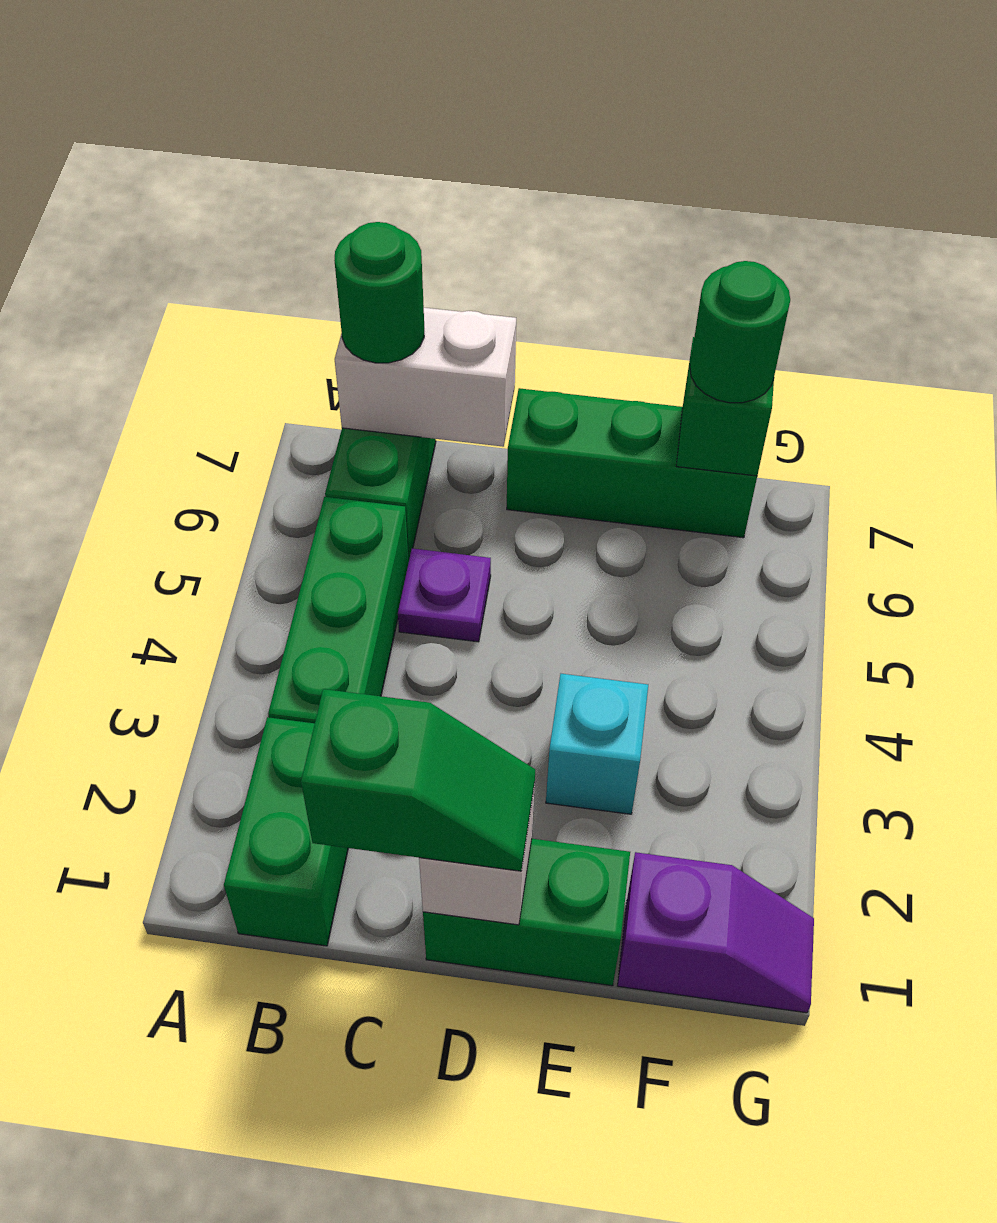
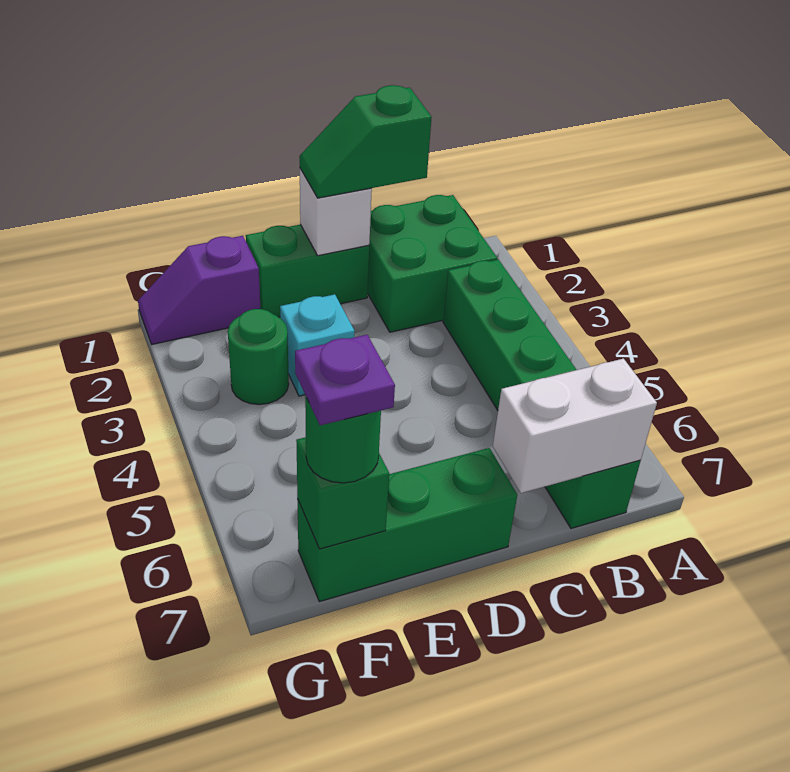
green 1x2 brick [224,717,348,946] -> green 2x2 brick [368,195,497,332]
green 1x1 round brick [334,222,424,363] -> green 1x1 round brick moved to [228,309,289,405]
purple 1x1 plate [398,548,491,642] -> purple 1x1 plate moved to [295,335,395,425]

